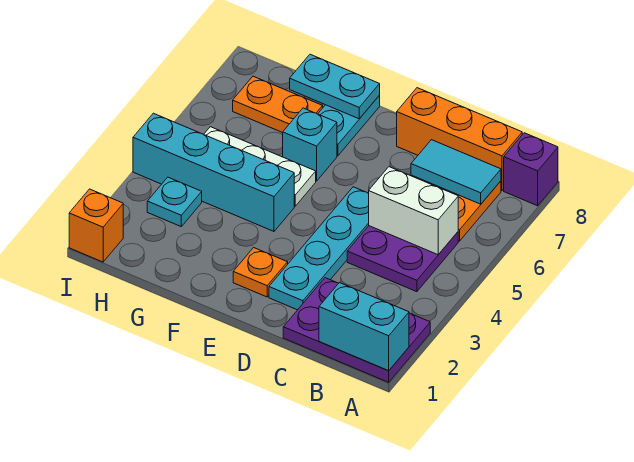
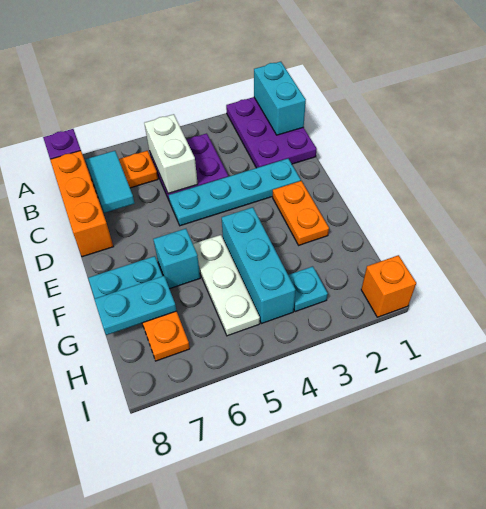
orange 1x1 plate [233,248,288,297] -> orange 1x2 plate [273,181,329,245]
cyan 1x4 brick [133,113,294,231] -> cyan 1x3 brick [222,207,295,324]
cyan 1x2 plate [290,54,380,119] -> cyan 1x2 plate turned to [94,276,176,335]

